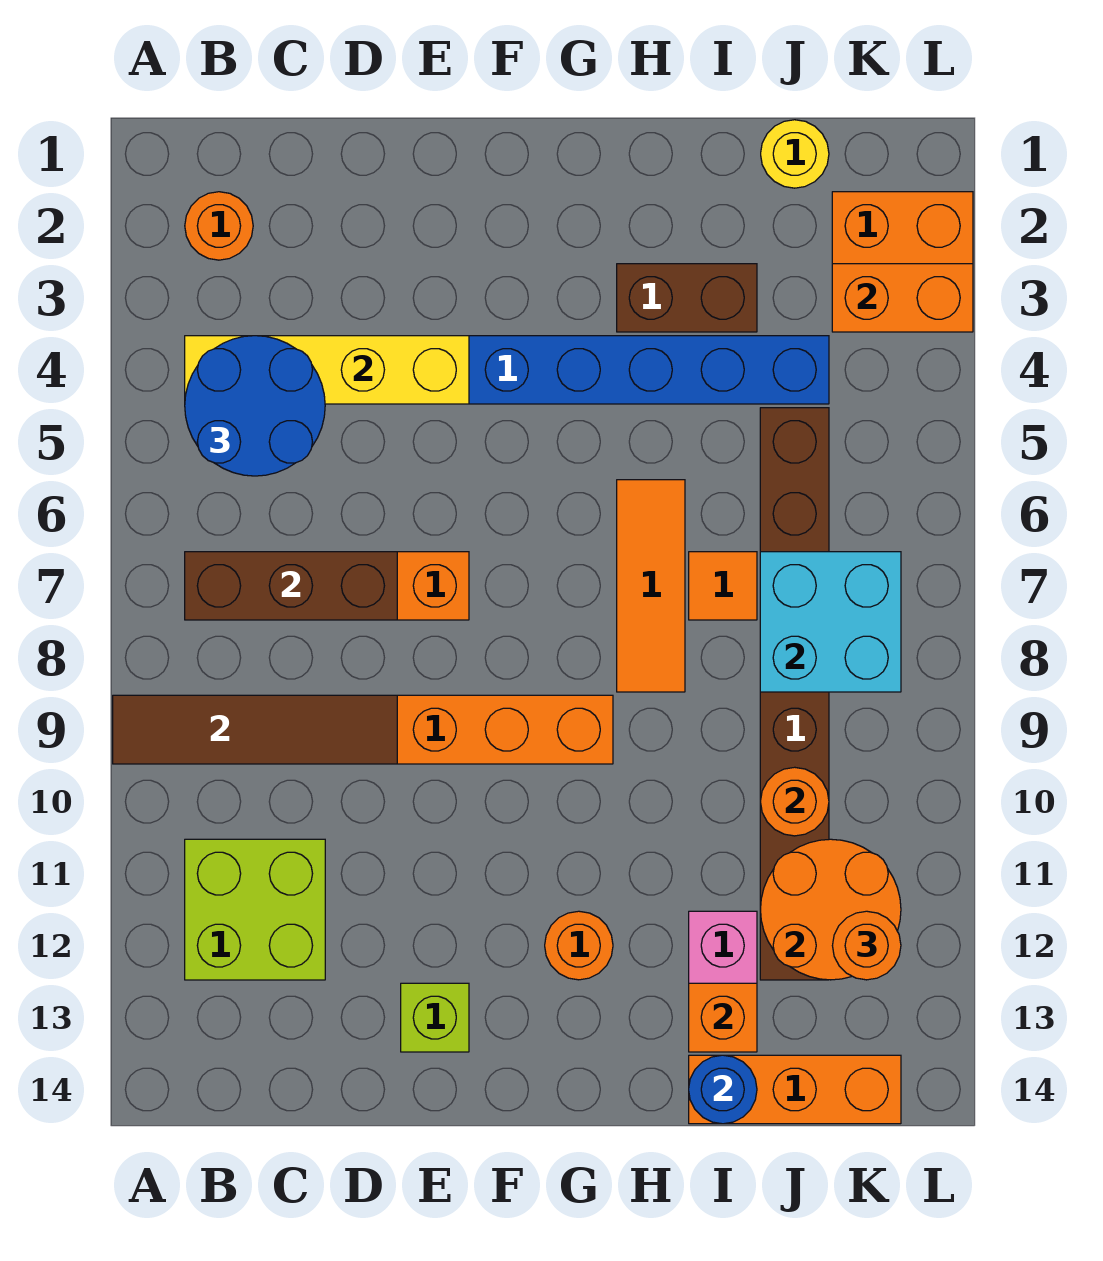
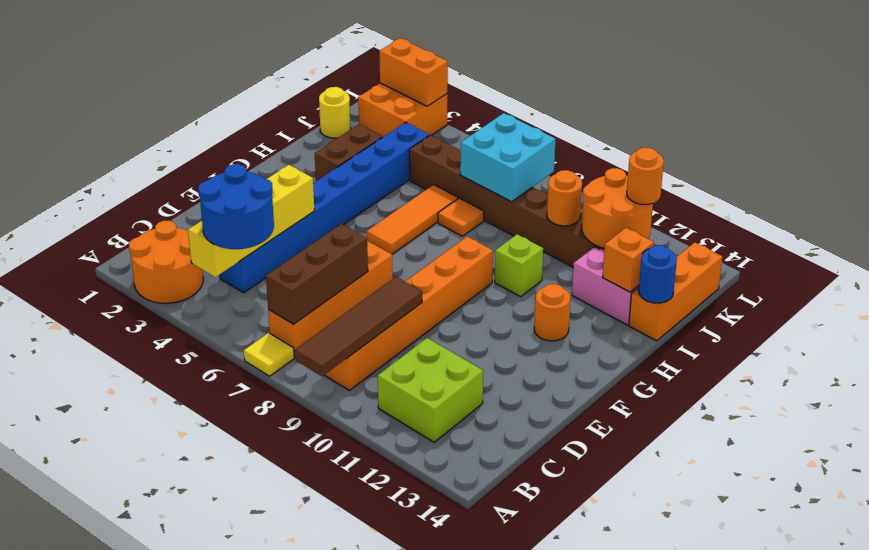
none -> yellow 1x1 tile [244,333,294,376]
orange 1x1 round brick [185,192,253,260] -> orange 2x2 round brick [129,221,203,303]
lime 1x1 brick [401,983,469,1052] -> lime 1x1 brick moved to [495,234,543,297]
orange 1x3 tile [617,480,685,692] -> orange 1x3 tile turned to [367,185,458,254]
orange 1x2 brick [832,264,973,332] -> orange 1x2 brick turned to [379,38,448,106]

